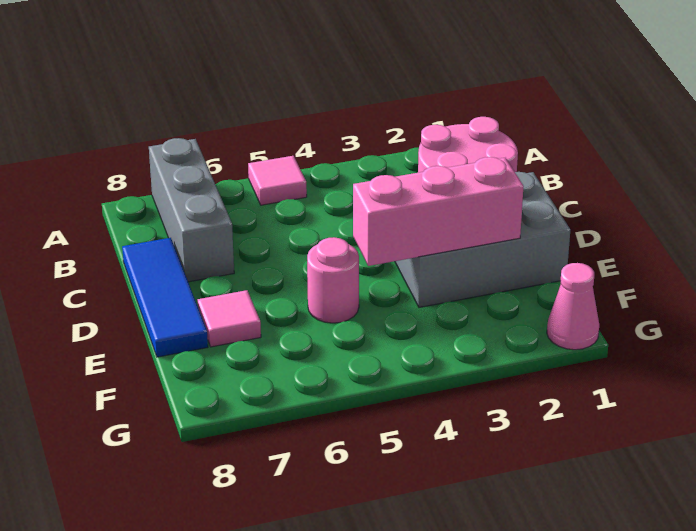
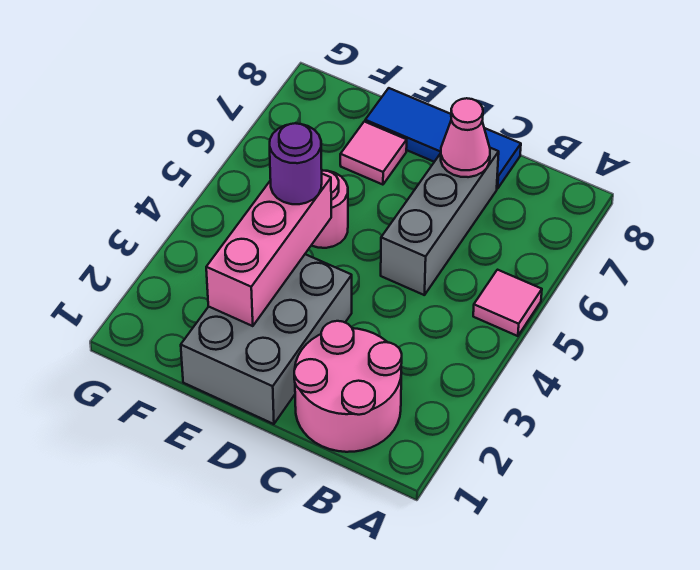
grey 1x3 brick [149,138,234,282] -> grey 1x3 brick turned to [381,148,499,295]
none -> purple 1x1 round brick [270,123,322,204]
pink 1x1 cone [547,263,599,350] -> pink 1x1 cone moved to [441,98,490,177]

